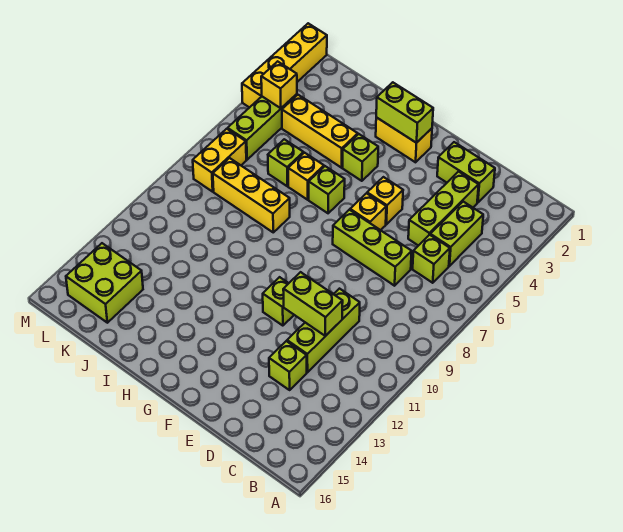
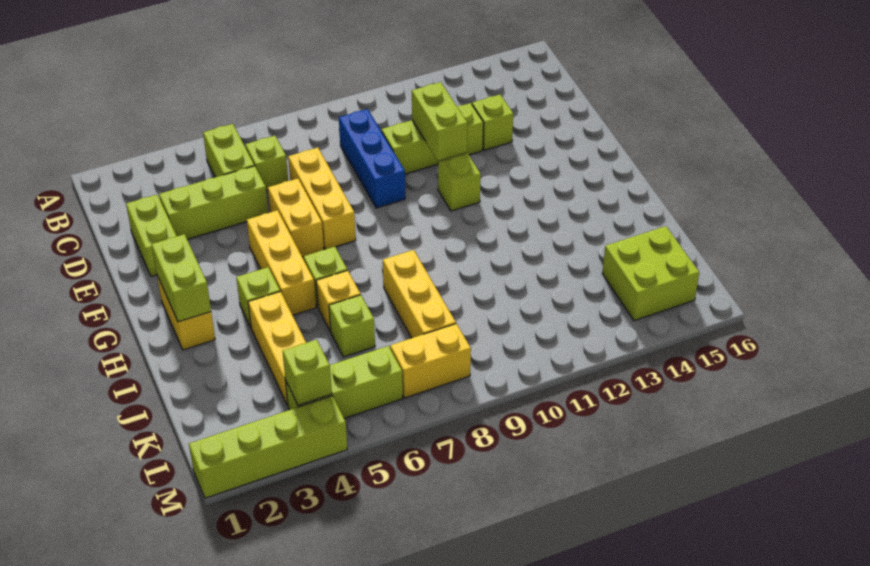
lime 1x2 brick [430,202,483,266] -> lime 1x2 brick turned to [203,124,254,177]
none -> blue 1x3 brick [339,109,405,208]
lime 1x3 brick [333,210,412,286] -> yellow 1x3 brick [288,148,356,249]
yellow 1x1 brick [367,177,403,224] -> yellow 1x3 brick [247,210,316,315]
yellow 1x1 brick [350,193,386,230] -> yellow 1x2 brick [268,179,324,257]
yellow 1x1 brick [261,61,297,108] -> lime 1x1 brick [283,340,332,405]
yellow 1x4 brick [242,23,327,108] -> lime 1x4 brick [189,396,347,498]

